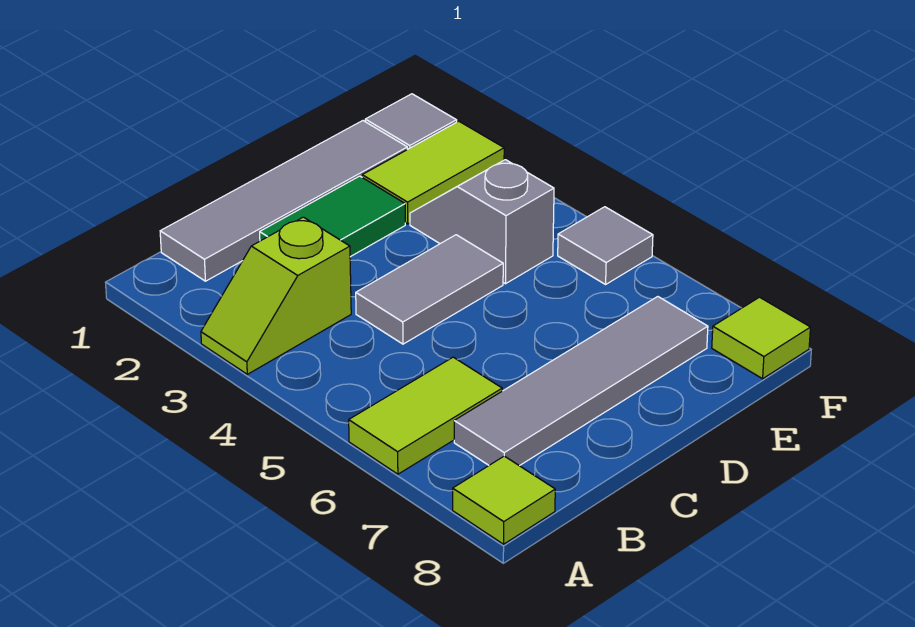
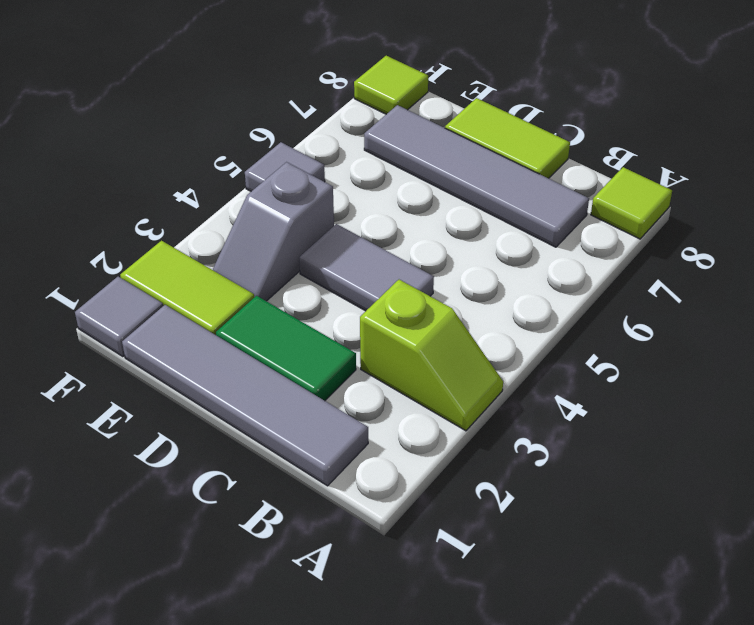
lime 1x2 tile [349,357,502,474] -> lime 1x2 tile moved to [445,98,570,178]

